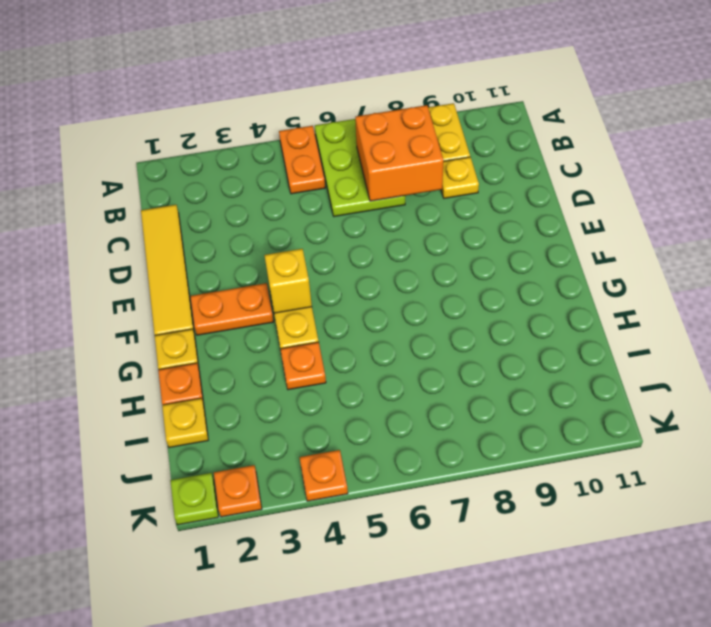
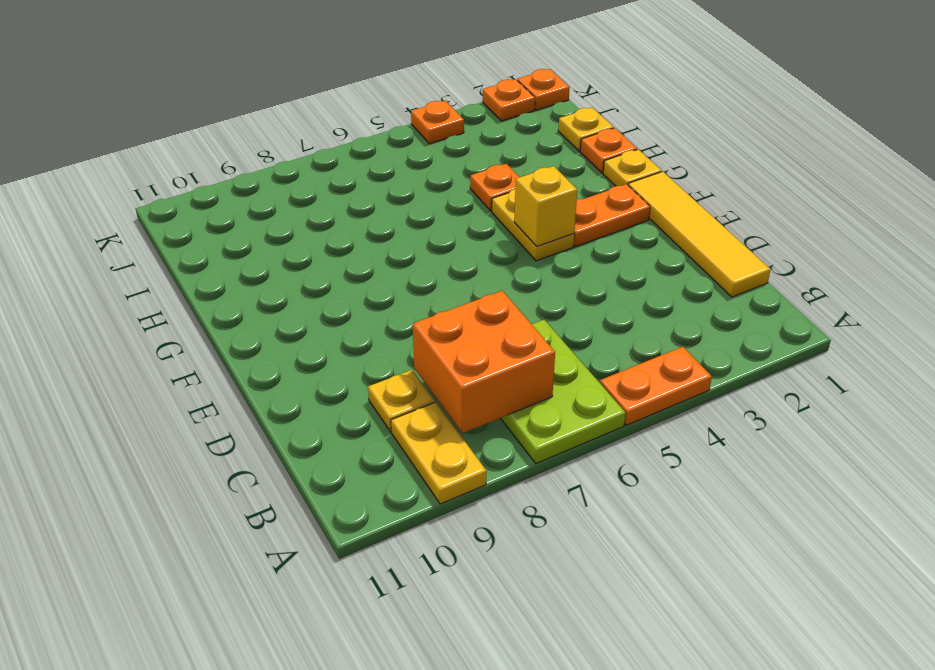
orange 1x2 plate [279,126,325,194] -> orange 1x2 plate turned to [600,347,712,425]
lime 1x1 plate [170,473,218,525] -> orange 1x1 plate [517,69,570,110]

